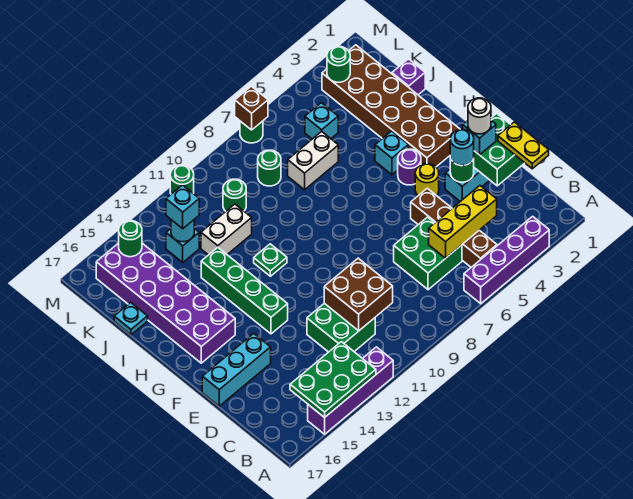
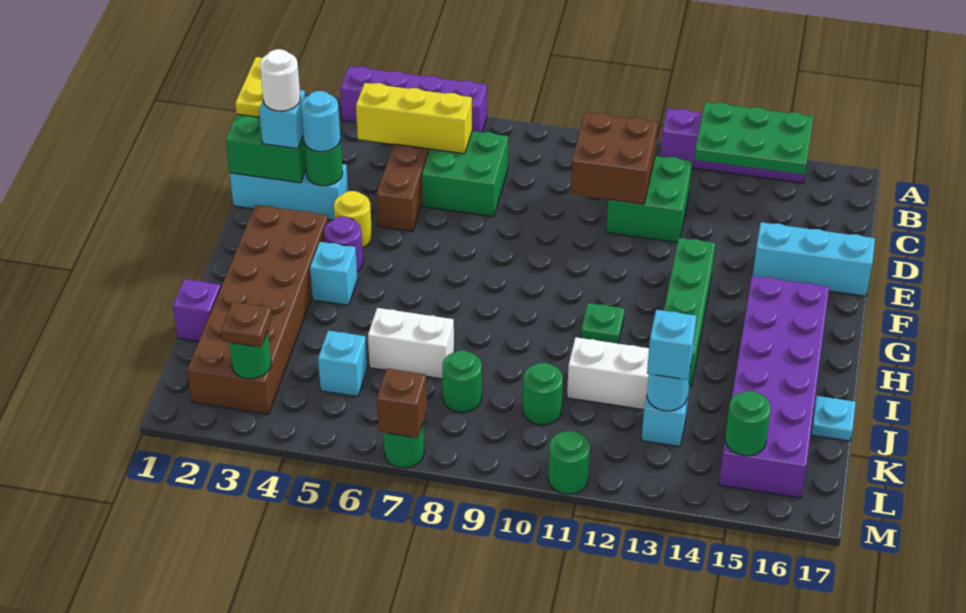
none -> brown 1x1 plate [221,302,272,347]

